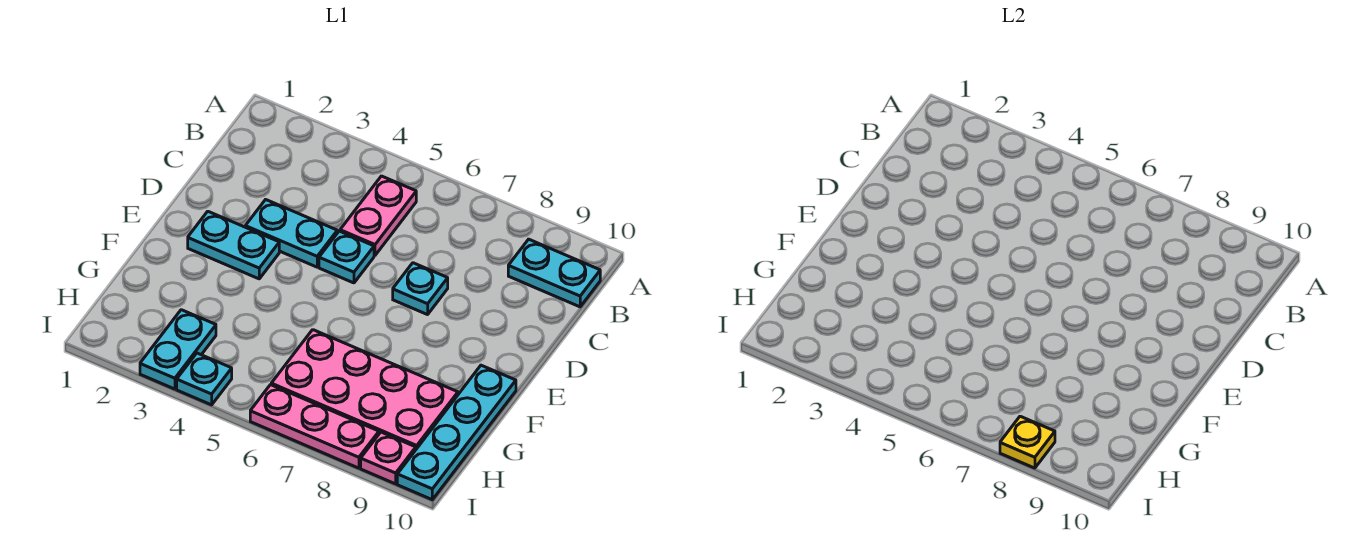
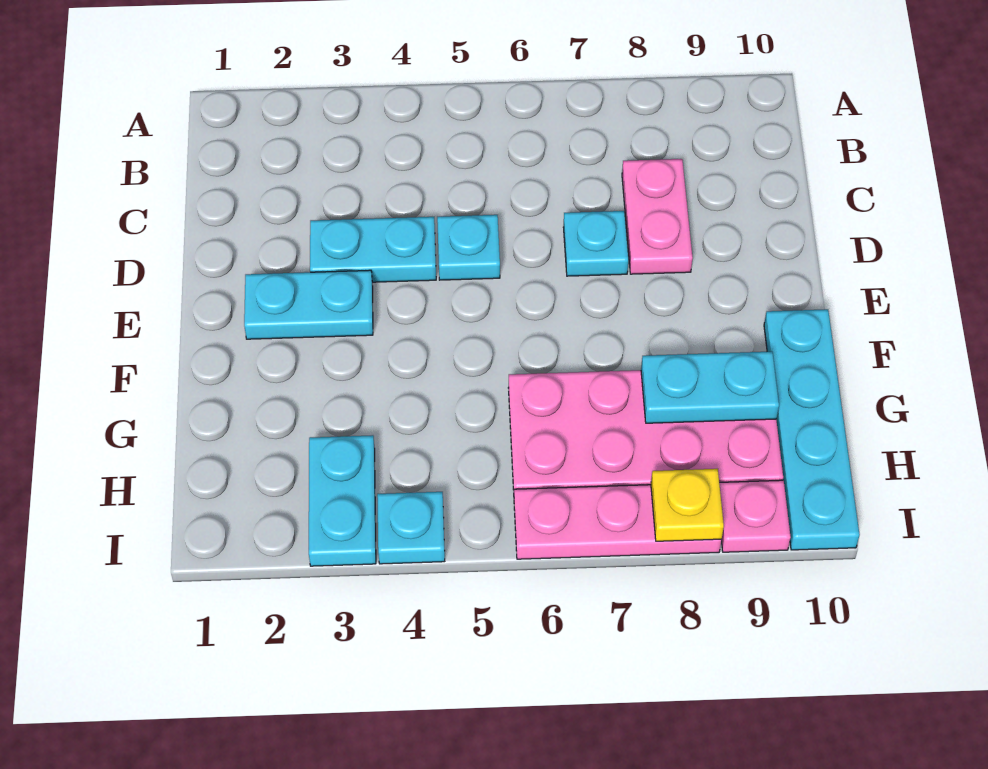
pink 1x2 plate [340,176,416,255] -> pink 1x2 plate moved to [622,159,693,274]
cyan 1x2 plate [508,239,600,307] -> cyan 1x2 plate moved to [641,351,779,423]

